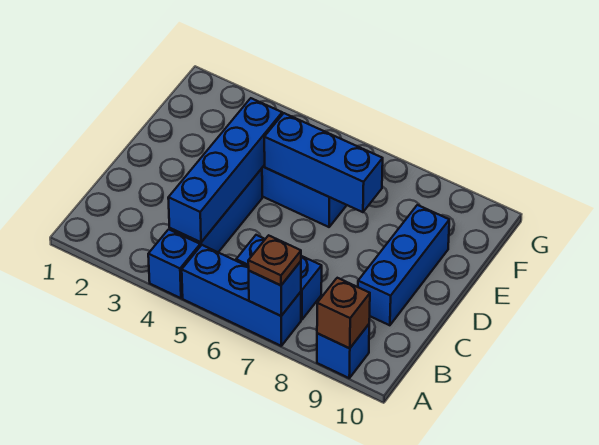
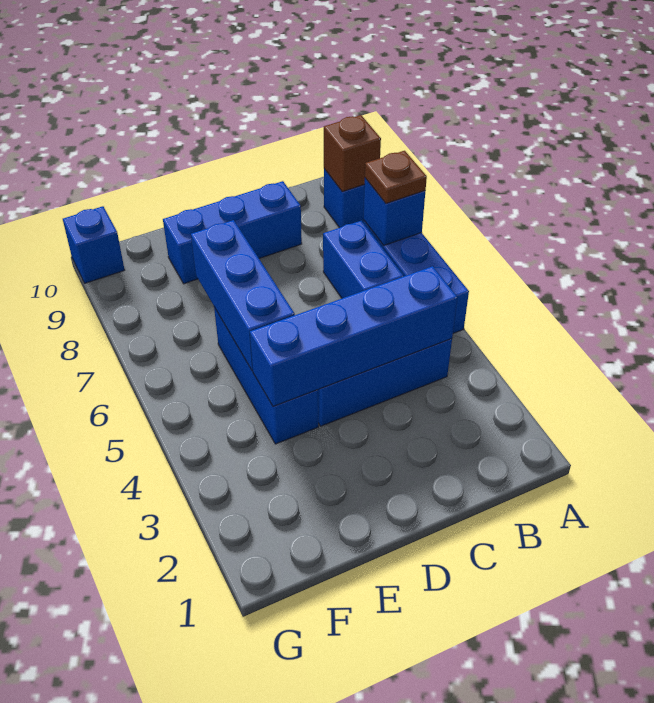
blue 1x1 brick [148,229,200,298] -> blue 1x1 brick moved to [63,206,125,283]

